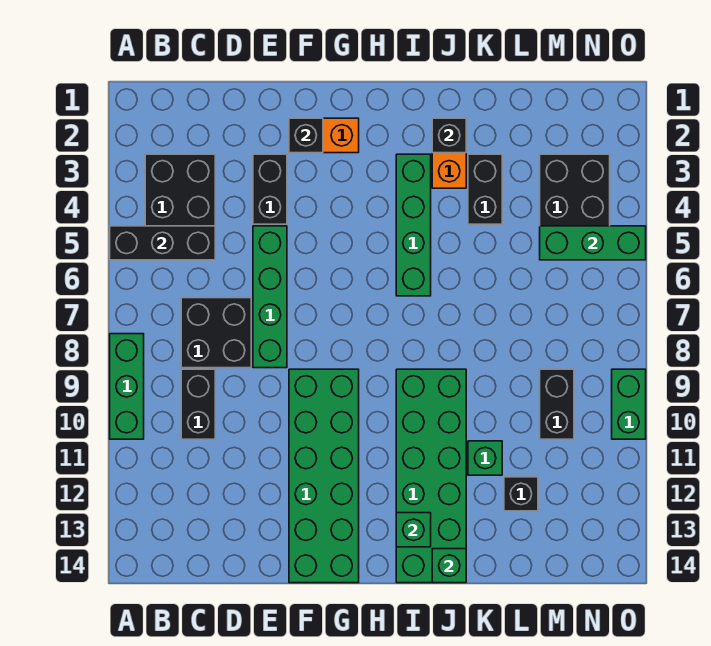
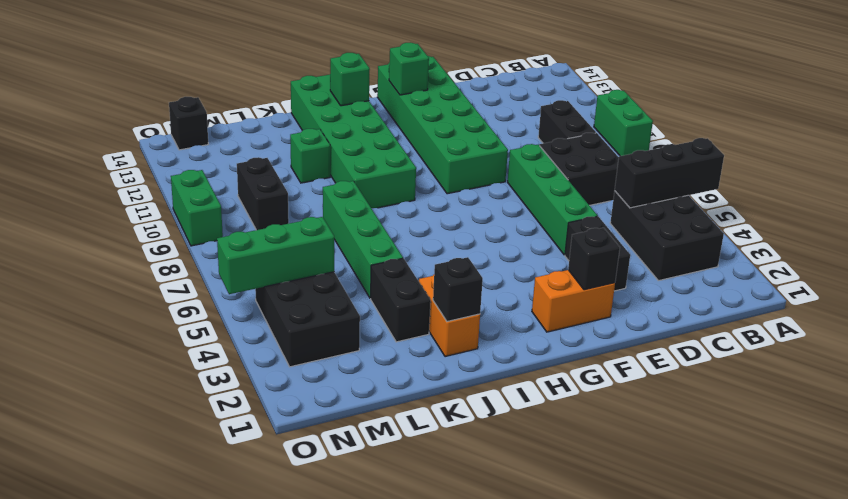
green 1x3 brick [110,334,144,439] -> green 1x2 brick [594,90,653,156]
green 1x4 brick [396,154,431,296] -> green 1x4 brick moved to [323,181,403,298]
green 1x1 brick [432,549,466,583] -> green 1x1 brick moved to [389,42,429,95]
black 1x1 brick [504,477,538,511] -> black 1x1 brick moved to [169,97,208,150]

